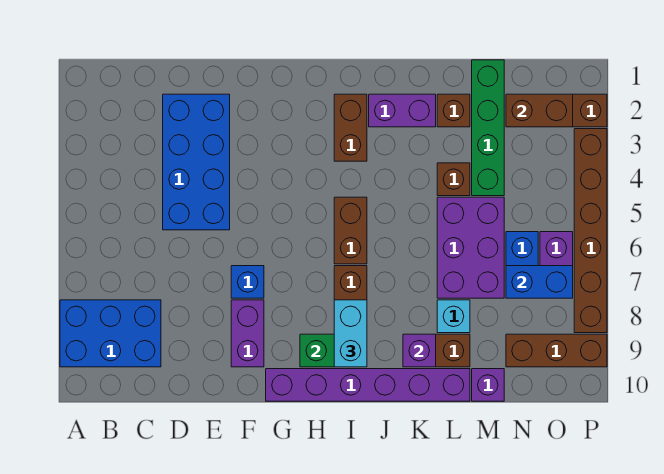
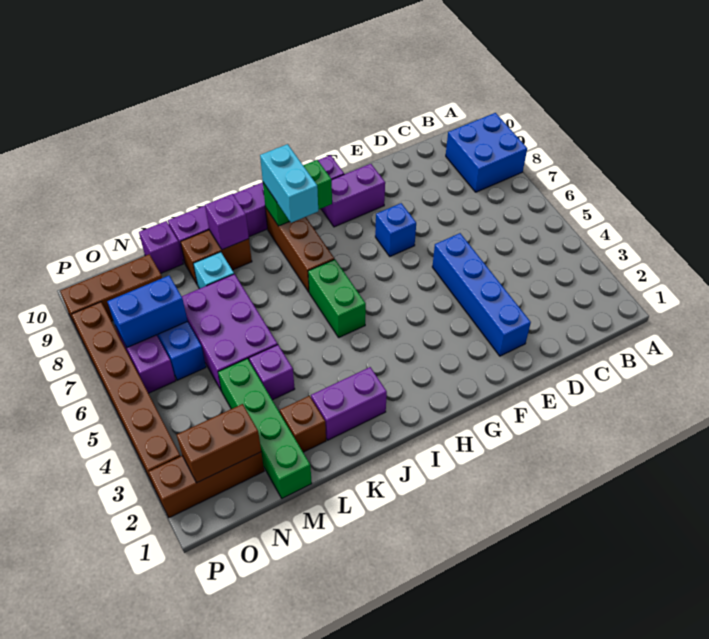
blue 2x3 brick [60,300,161,367] -> blue 2x2 brick [446,113,527,192]
blue 2x4 brick [163,94,230,230] -> blue 1x4 brick [432,233,531,356]
purple 1x2 brick [231,300,264,367] -> purple 1x2 brick turned to [321,164,385,227]
brown 1x2 brick [334,94,367,161] -> none
brown 1x2 brick [334,197,367,264] -> green 1x2 brick [308,259,366,337]
brown 1x1 brick [437,163,470,196] -> purple 1x1 brick [249,345,295,400]

